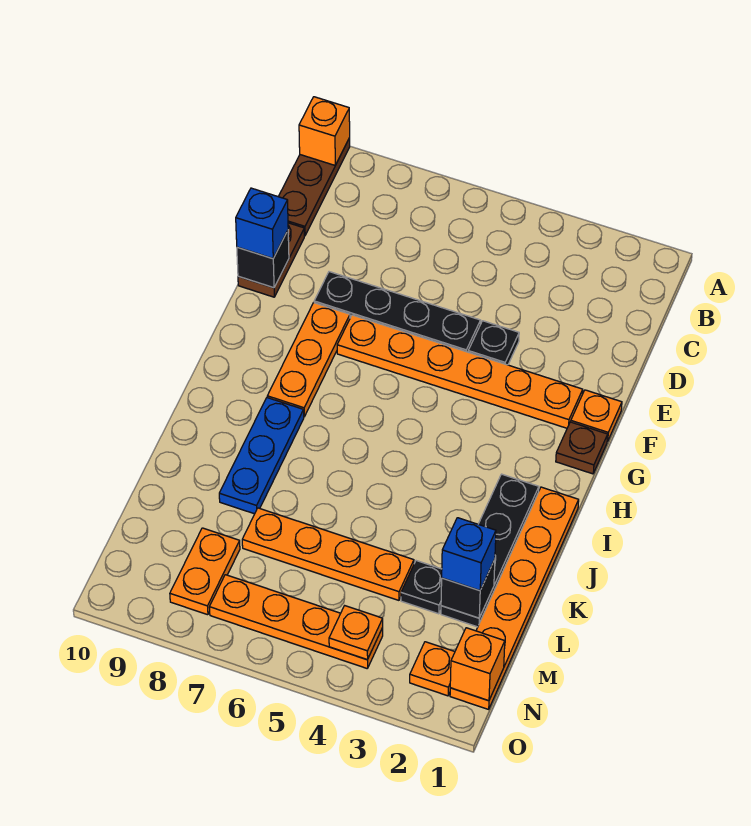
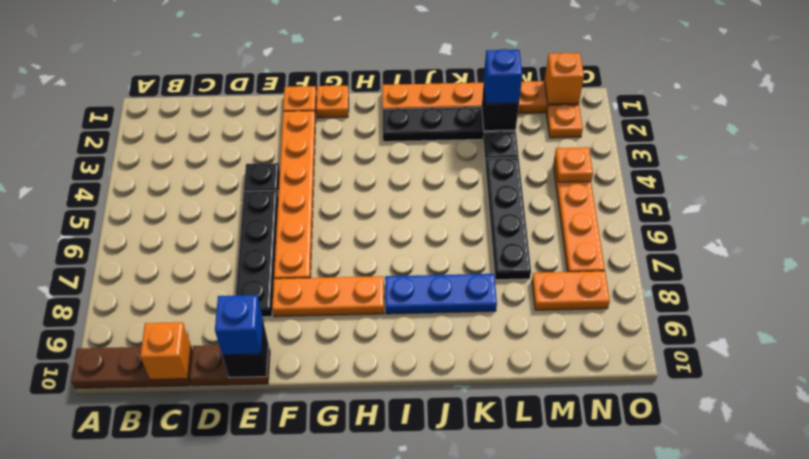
orange 1x1 brick [299,97,350,165] -> orange 1x1 brick moved to [140,322,191,379]
brown 1x1 plate [556,422,608,474] -> orange 1x1 plate [316,85,349,118]
orange 1x4 plate [242,508,414,600] -> black 1x4 plate [485,158,531,280]

